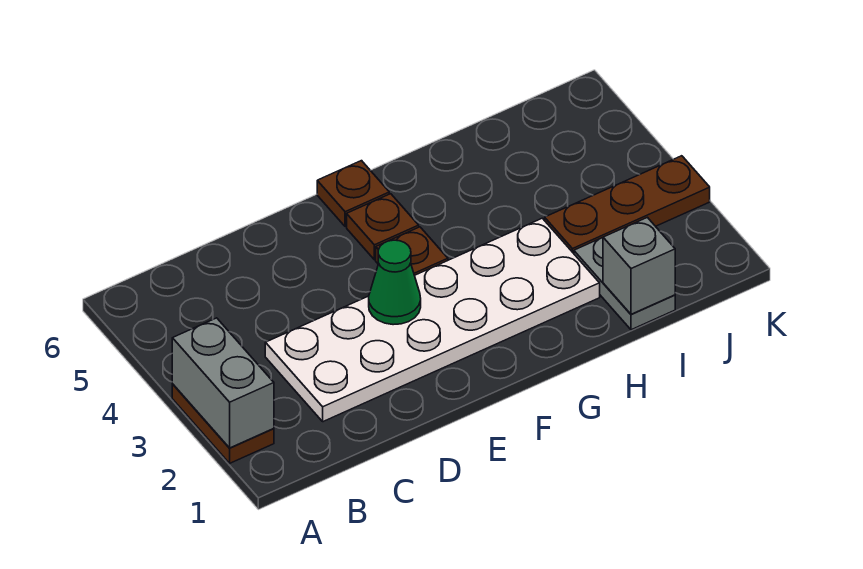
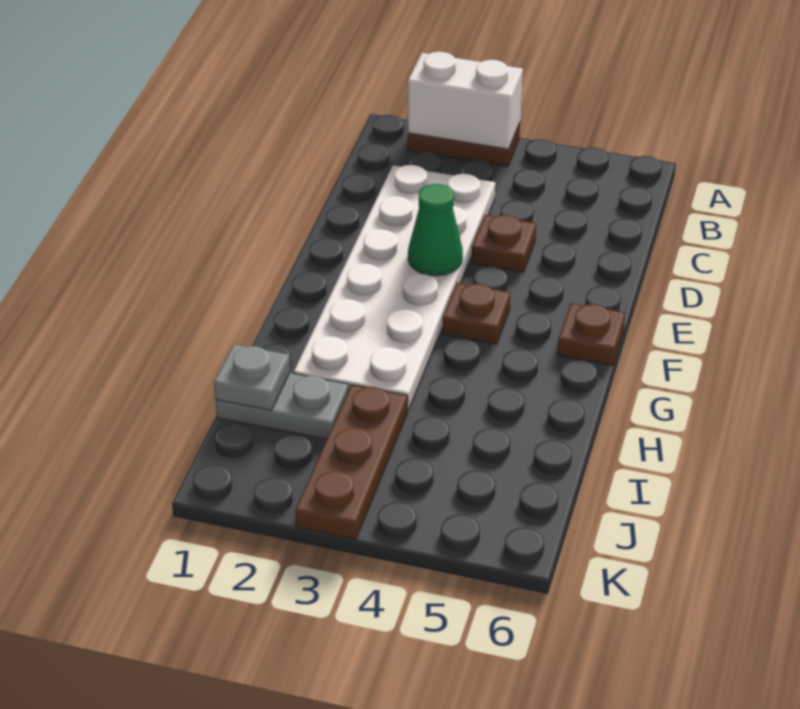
grey 1x2 brick [172,318,274,448] -> white 1x2 brick [408,52,523,149]
brown 1x1 plate [347,194,419,260] -> brown 1x1 plate moved to [471,215,536,272]
grey 1x1 brick [603,217,675,314] -> grey 1x1 plate [214,344,290,410]

